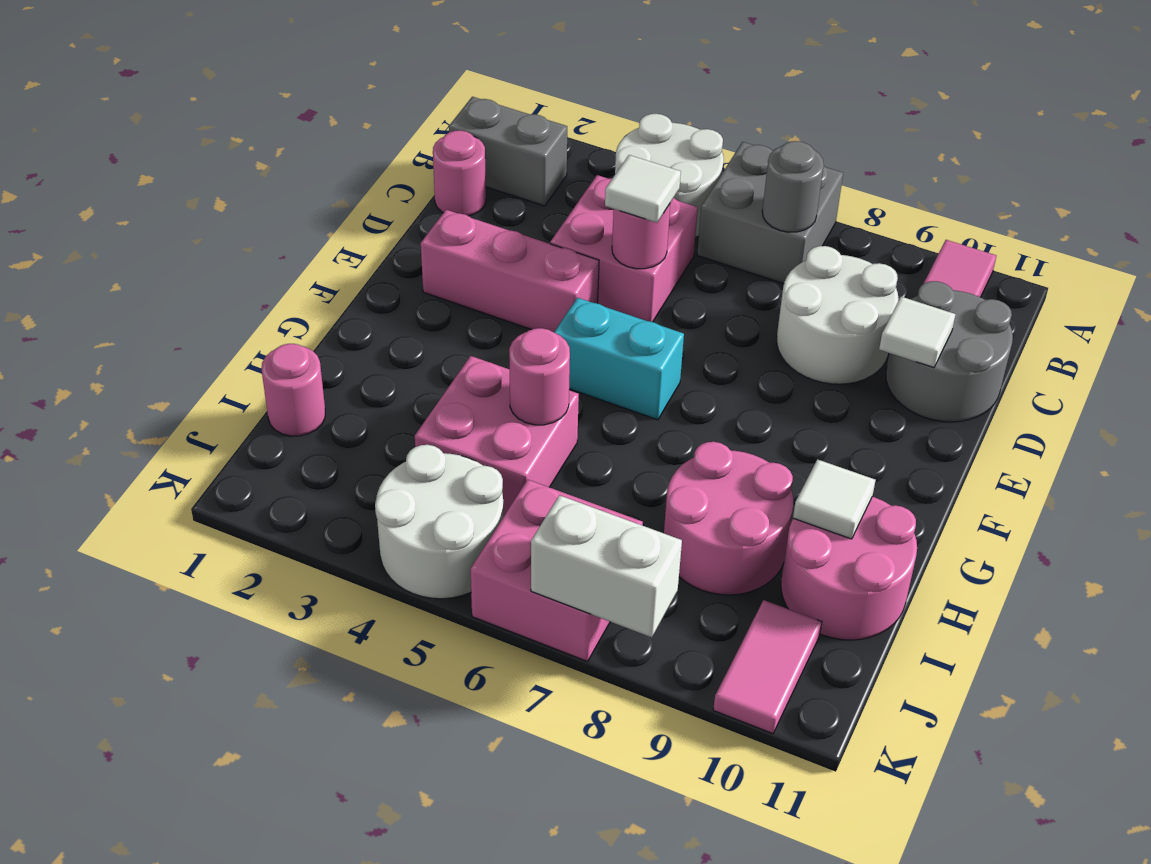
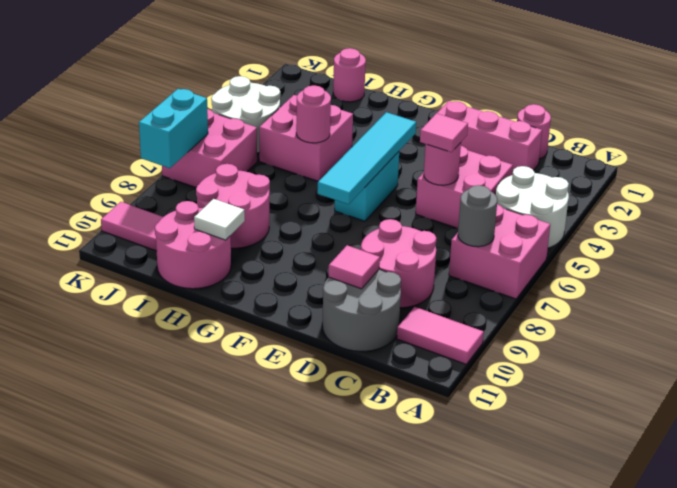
grey 2x2 brick [697,142,843,284] -> pink 2x2 brick [449,204,550,299]
grey 1x2 brick [449,97,567,206] -> none
white 2x2 round brick [777,246,899,384] -> pink 2x2 round brick [361,219,436,308]
white 1x1 tile [605,155,681,223] -> pink 1x1 tile [420,113,468,152]
white 1x1 tile [879,297,956,368] -> pink 1x1 tile [329,245,380,289]
pink 1x3 brick [421,210,599,332] -> pink 1x3 brick turned to [437,101,542,175]
none -> cyan 1x4 tile [318,112,416,204]
white 1x2 brick [531,495,682,637] -> cyan 1x2 brick [139,89,208,168]

